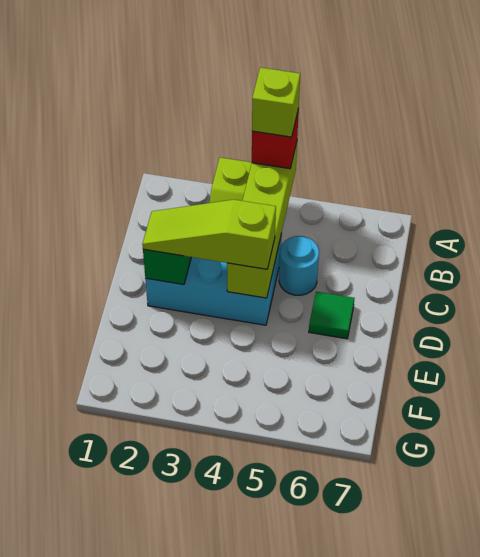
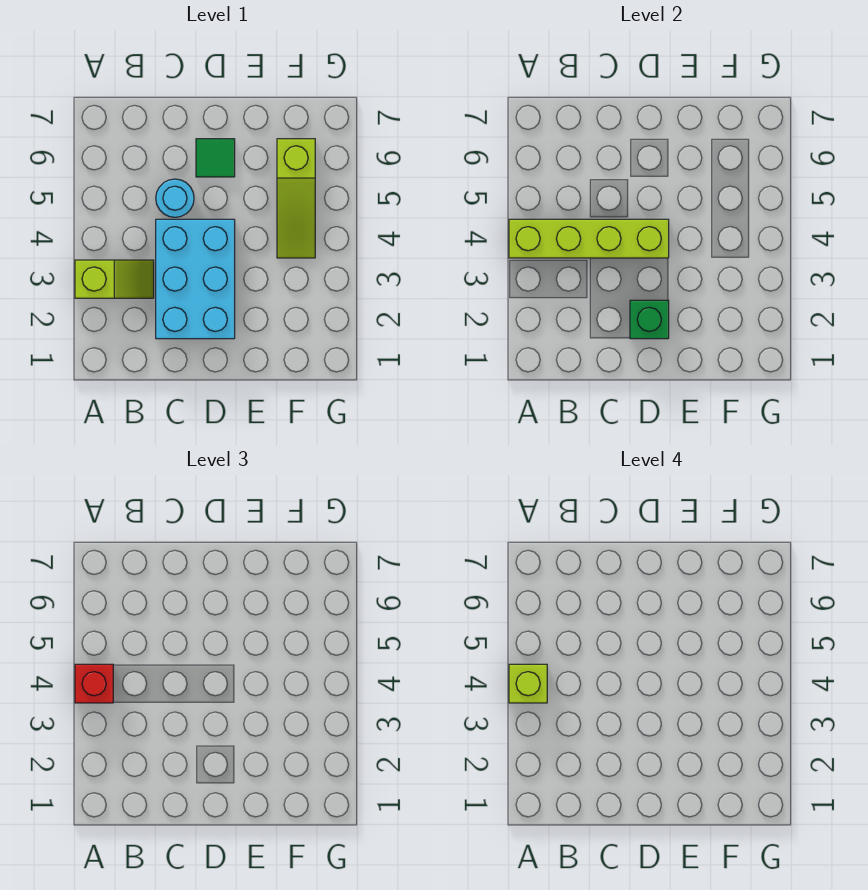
lime 1x3 slope [142,200,276,269] -> lime 1x3 slope moved to [277,139,315,258]

